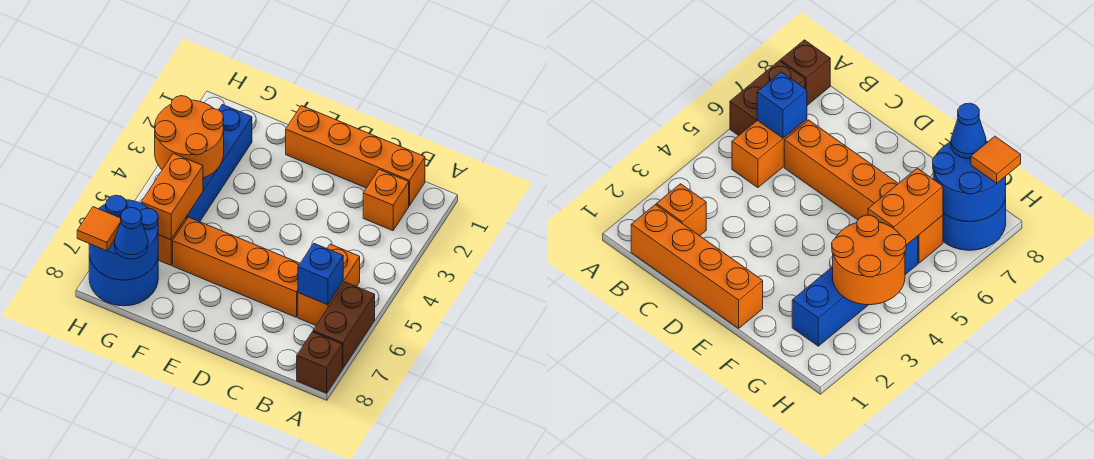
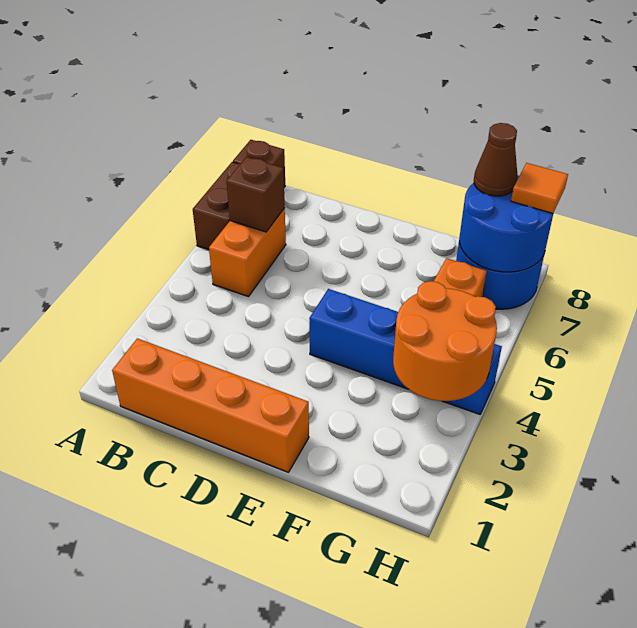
orange 1x1 brick [363,169,409,231] -> none
blue 1x1 brick [298,244,343,305] -> brown 1x1 brick [227,157,285,232]
orange 1x4 brick [173,217,300,317] -> none
blue 1x4 brick [187,105,252,222] -> blue 1x4 brick turned to [309,289,502,414]
orange 1x2 brick [141,153,203,240] -> none
blue 1x1 cone [115,208,148,259] -> brown 1x1 cone [474,123,518,196]

